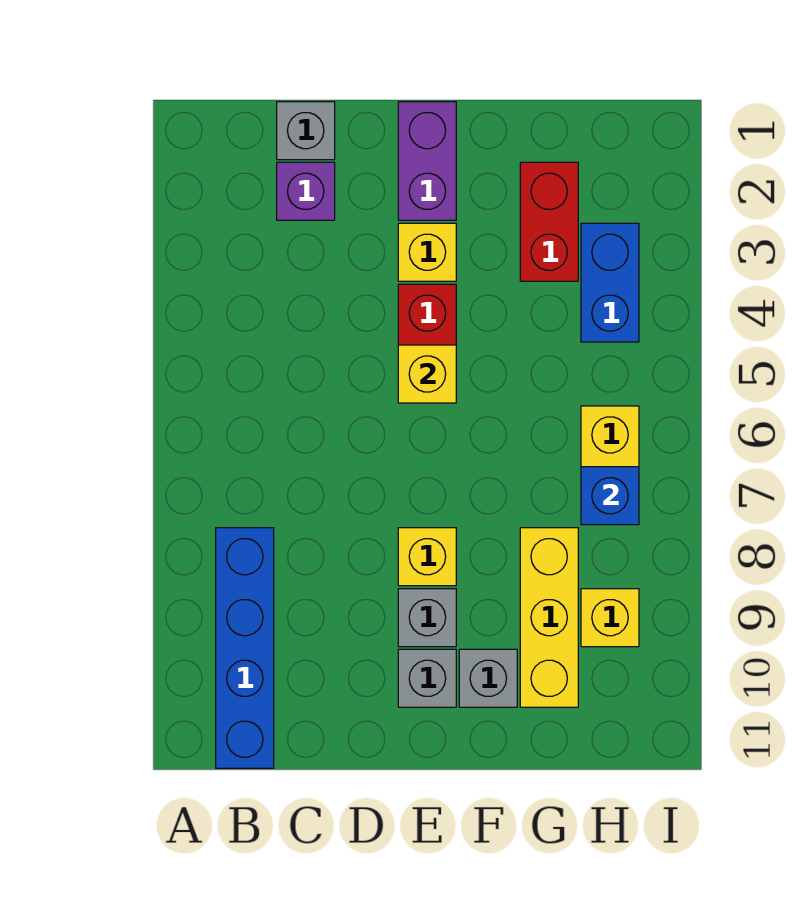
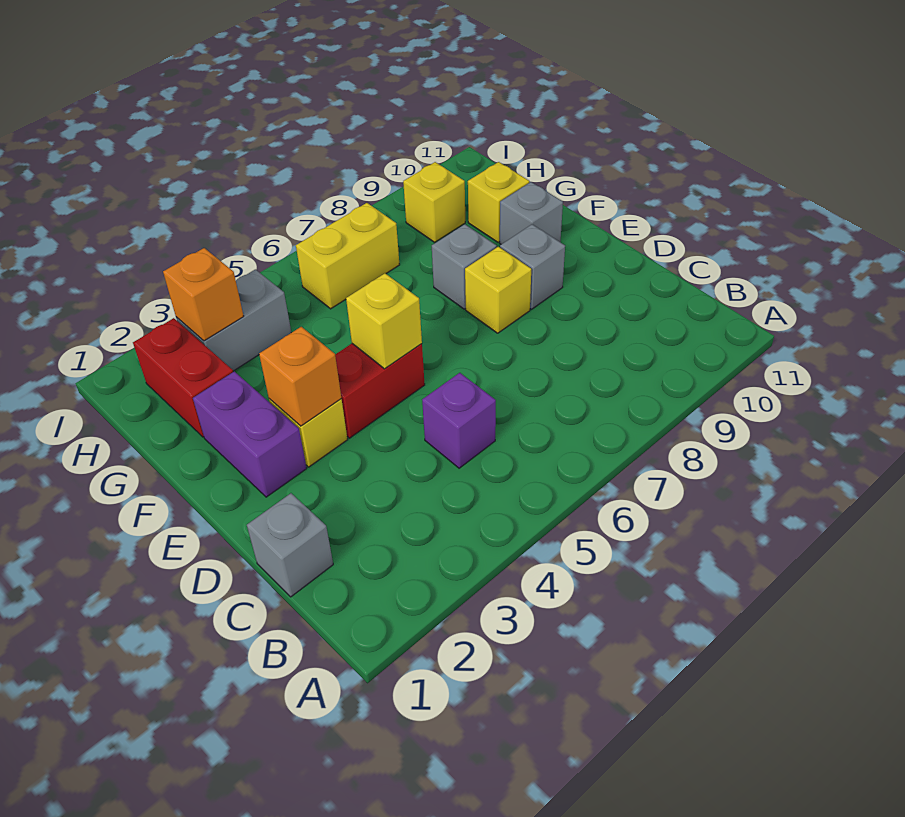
blue 1x4 brick [216,528,274,768] -> none
purple 1x1 brick [277,162,335,220] -> purple 1x1 brick moved to [422,373,496,468]
purple 1x2 brick [398,102,456,220] -> purple 1x2 brick turned to [193,371,307,497]
none -> orange 1x1 brick [259,327,341,426]
grey 1x1 brick [398,649,456,707] -> grey 1x1 brick moved to [432,224,497,309]
red 1x2 brick [520,162,578,281] -> red 1x2 brick turned to [133,318,233,437]
yellow 1x3 brick [520,528,578,707] -> yellow 1x1 brick [468,162,529,242]
blue 1x2 brick [581,223,639,342] -> grey 1x2 brick [176,269,291,371]
none -> orange 1x1 brick [163,248,244,341]
blue 1x1 brick [581,467,639,525] -> none

